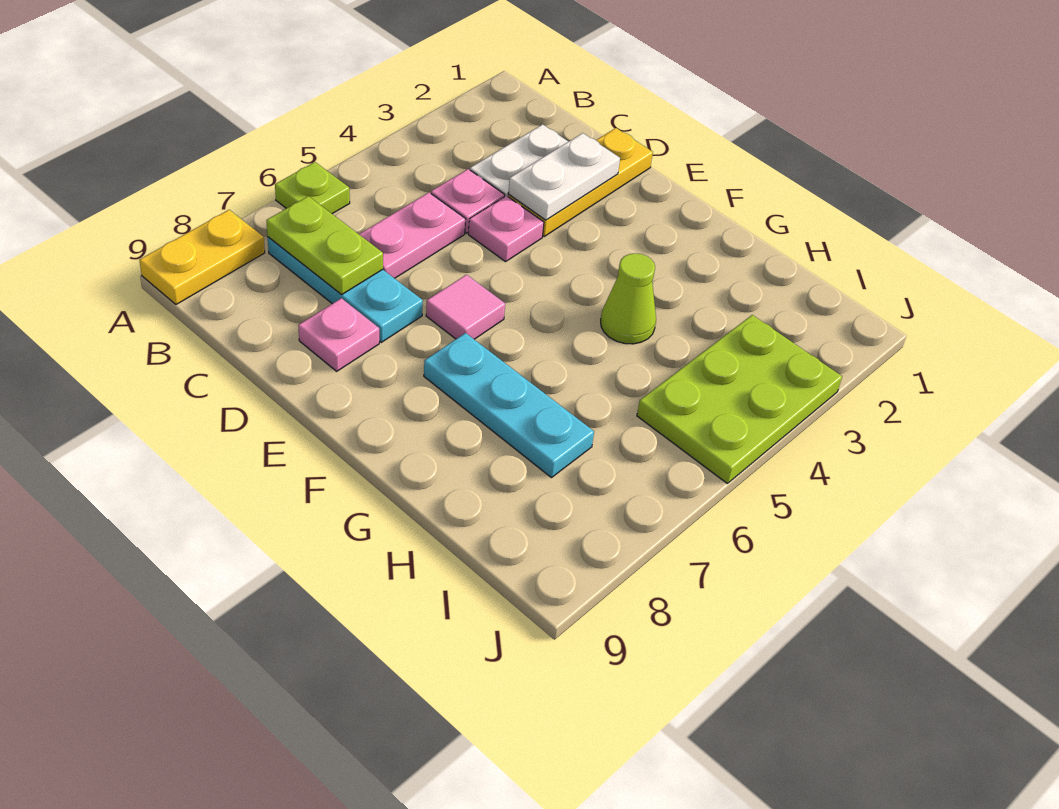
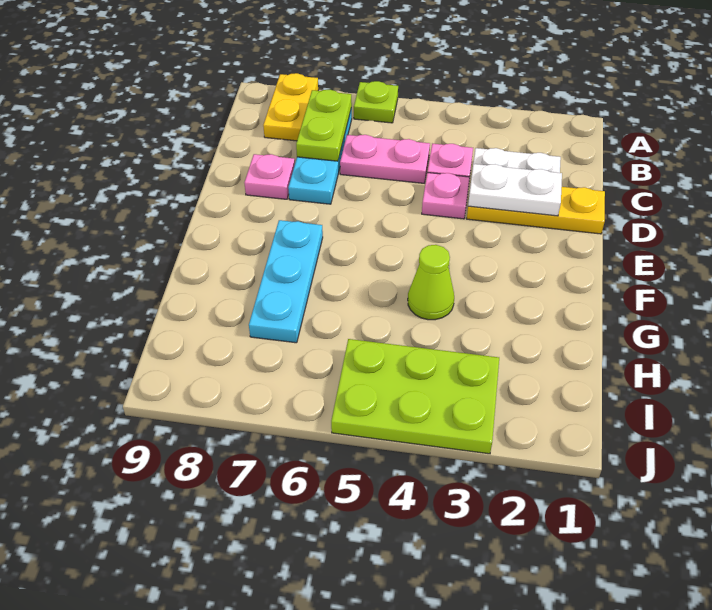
yellow 1x2 plate [140,210,265,304] -> yellow 1x2 plate turned to [263,73,318,141]
pink 1x1 tile [426,275,505,339] -> none

